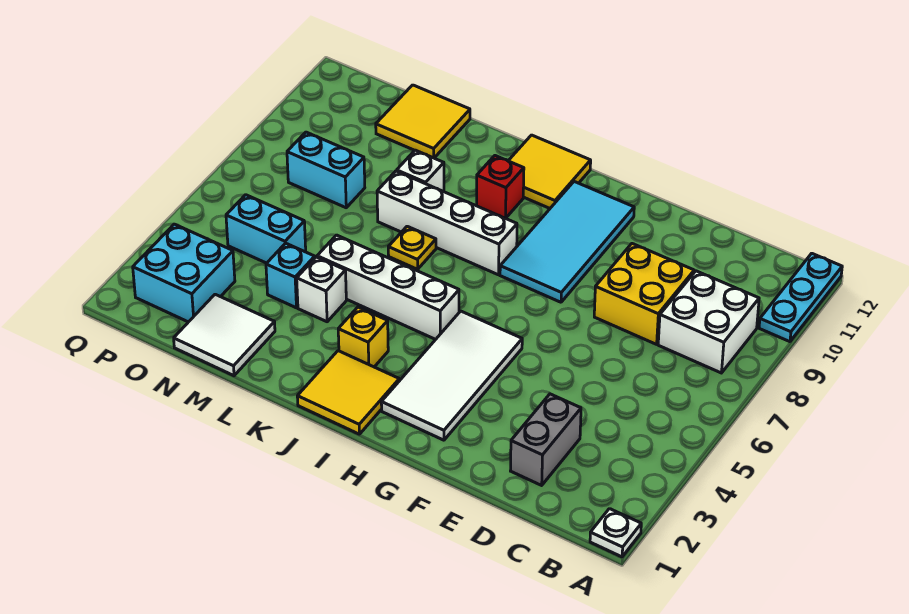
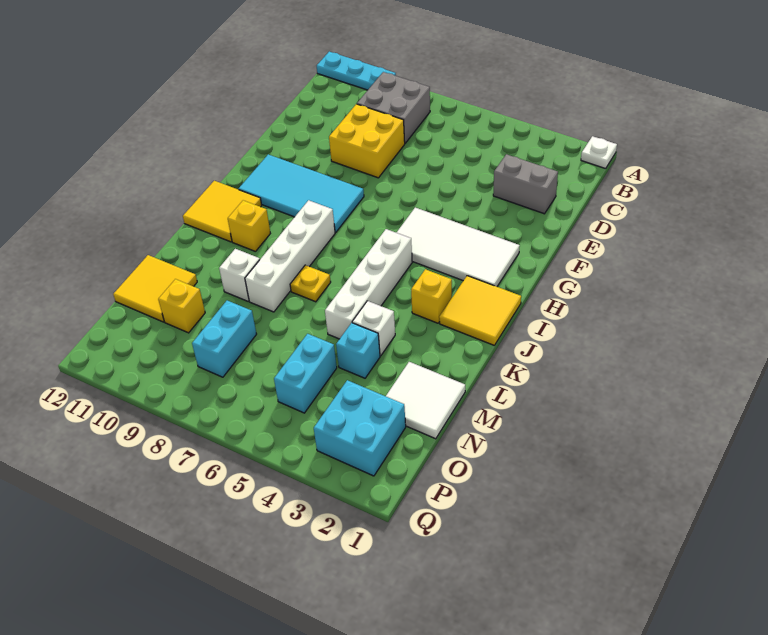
white 2x2 brick [658,271,759,373] -> grey 2x2 brick [357,72,430,143]
red 1x1 brick [477,156,524,218] -> yellow 1x1 brick [228,200,270,252]
none -> yellow 1x1 brick [158,279,205,333]

